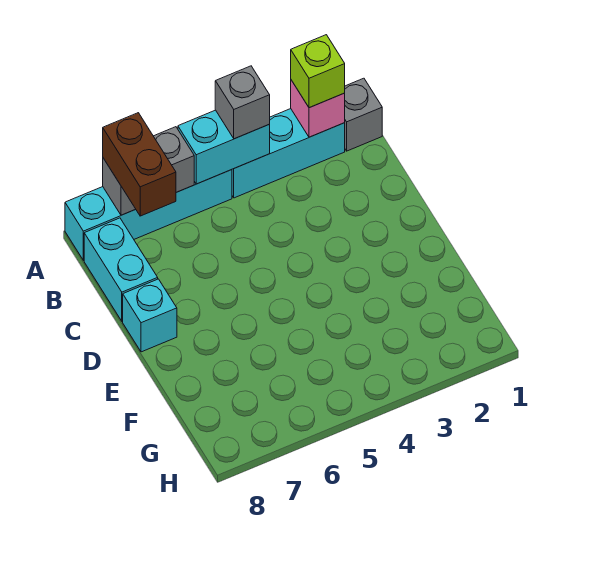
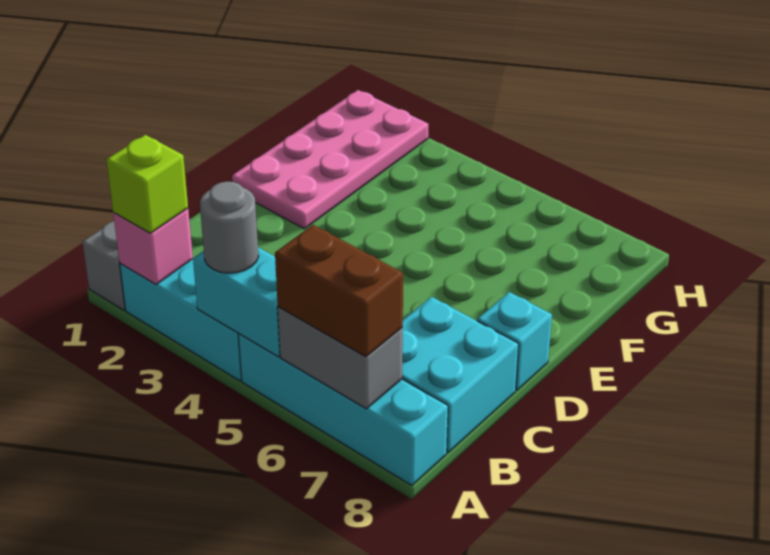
grey 1x1 brick [215,66,270,139] -> grey 1x1 round brick [200,182,259,273]
brown 1x2 brick [103,113,176,216] -> brown 1x2 brick turned to [275,225,403,357]
cyan 1x2 brick [84,218,158,321] -> cyan 2x2 brick [402,297,519,452]
none -> pink 2x4 plate [232,90,428,229]

